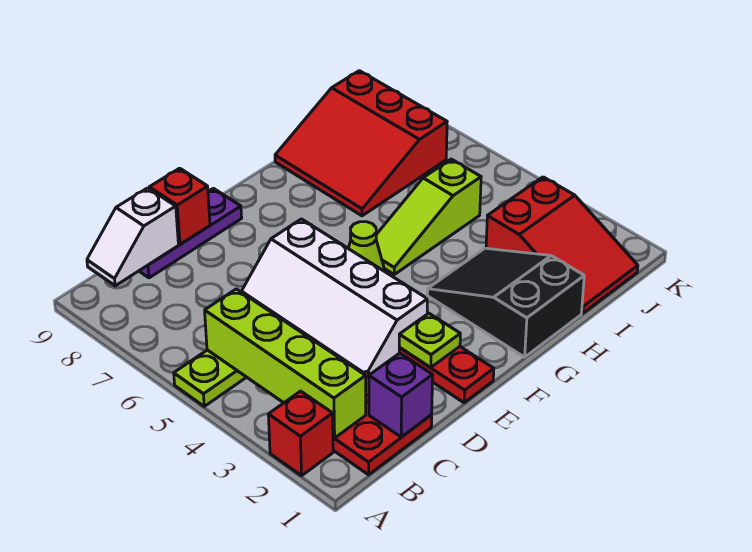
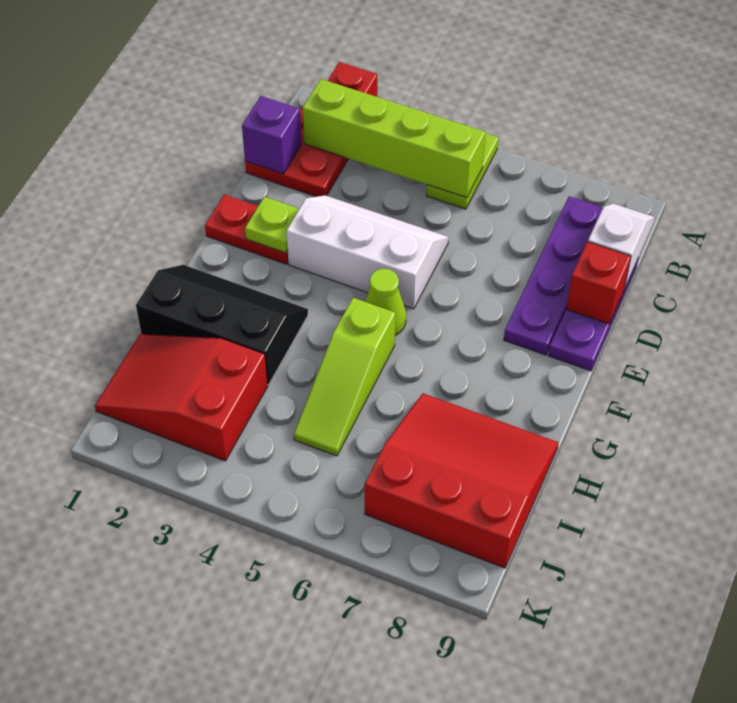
none -> purple 1x4 plate [504,196,603,355]
white 2x4 slope [242,219,427,374] -> white 2x3 slope [286,195,449,309]
black 2x3 slope [427,248,584,357] -> black 2x3 slope turned to [136,265,308,385]
lime 1x3 slope [376,159,481,274] -> lime 1x3 slope turned to [294,298,395,456]

